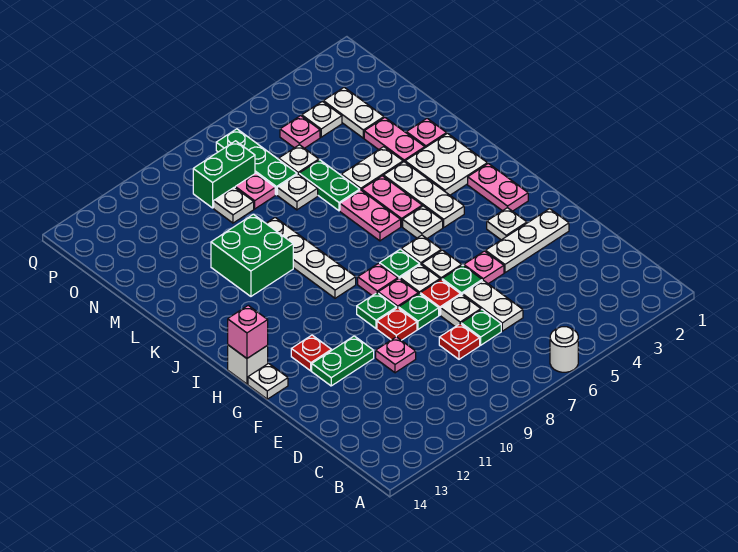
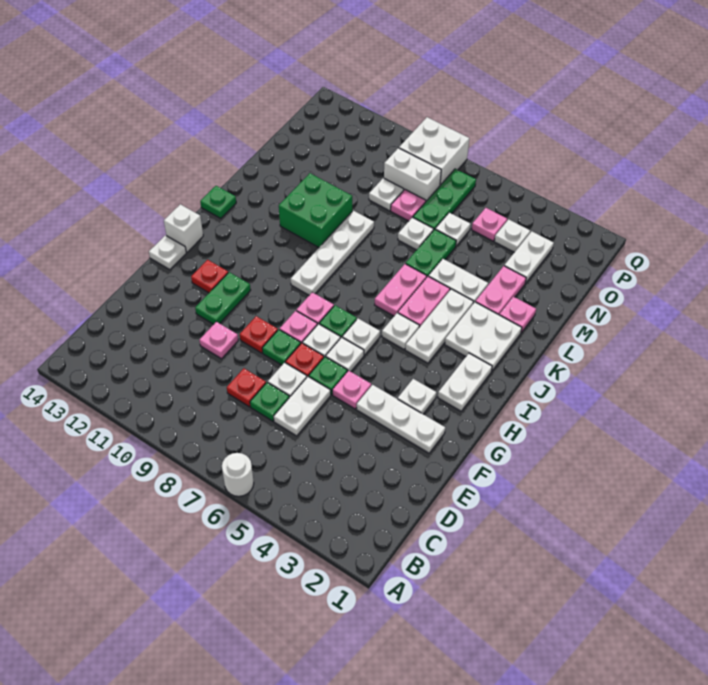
green 1x2 plate [312,336,374,386] -> green 1x2 plate turned to [195,272,251,324]
green 1x1 plate [357,293,397,328] -> green 1x1 plate moved to [200,186,236,218]
pink 1x2 plate [468,163,528,211] -> white 1x2 plate [438,353,492,411]
pink 1x1 brick [228,305,268,358] -> none
green 1x2 brick [193,141,255,208] -> white 1x2 brick [384,148,441,201]
none -> white 2x2 brick [399,117,469,185]

